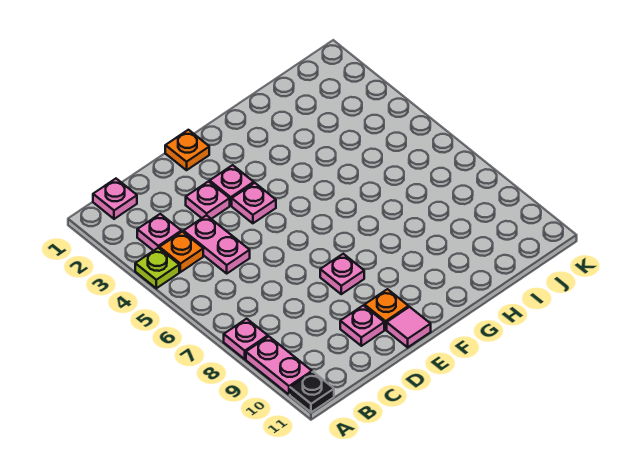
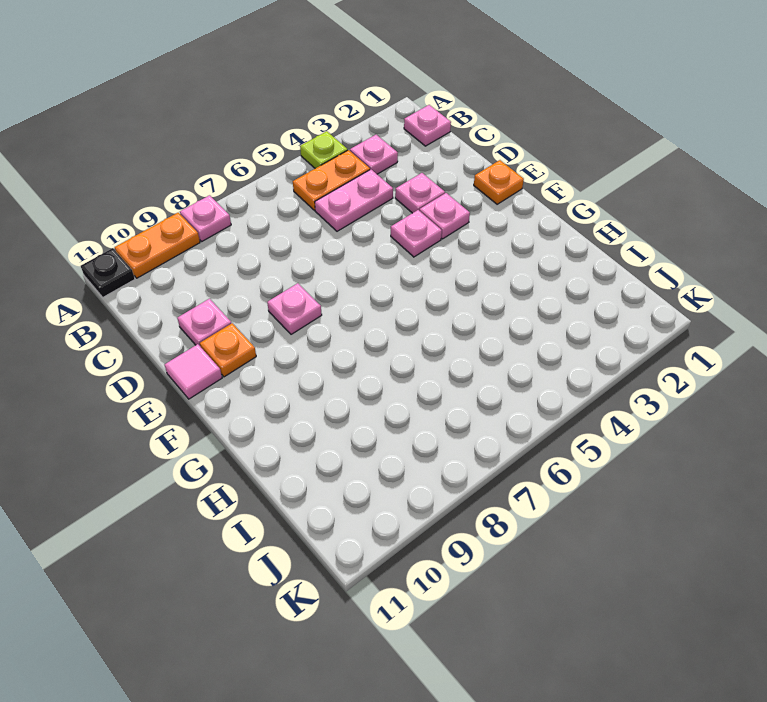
pink 1x2 plate [246,336,312,395] -> orange 1x2 plate [115,213,200,278]
orange 1x1 plate [159,232,203,272] -> orange 1x2 plate [293,150,370,210]

